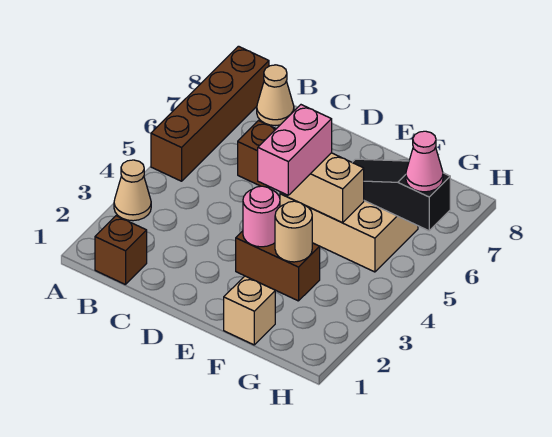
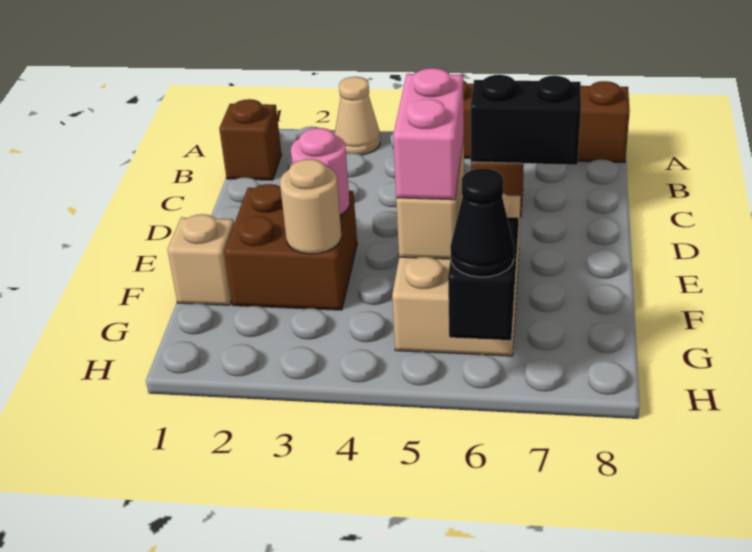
tan 1x1 cone [257,65,294,126] -> none
none -> black 1x2 brick [471,75,581,165]
brown 1x2 brick [236,231,320,301] -> brown 2x2 brick [224,184,357,310]
pink 1x2 brick [258,105,332,195] -> pink 1x2 brick turned to [393,68,464,200]
pink 1x1 cone [406,131,443,192] -> black 1x1 cone [450,169,514,277]

